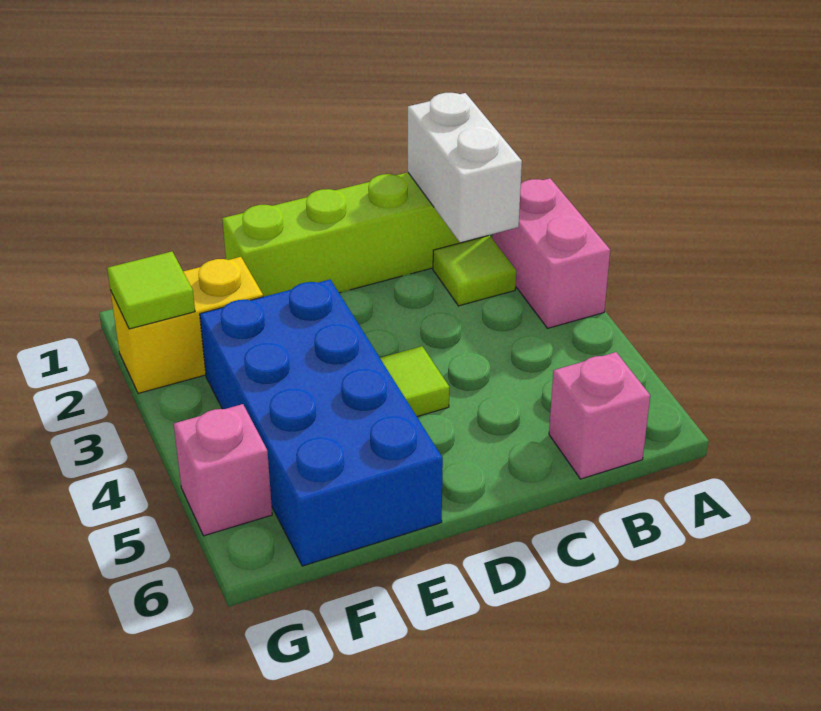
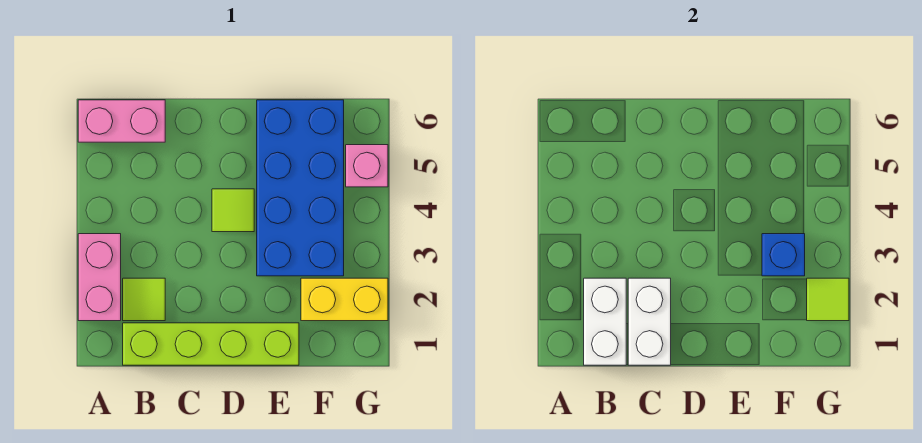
pink 1x1 brick [549,352,650,479] -> pink 1x2 brick [78,100,165,142]
none -> white 1x2 brick [628,278,671,365]
none -> blue 1x1 brick [762,234,805,276]

